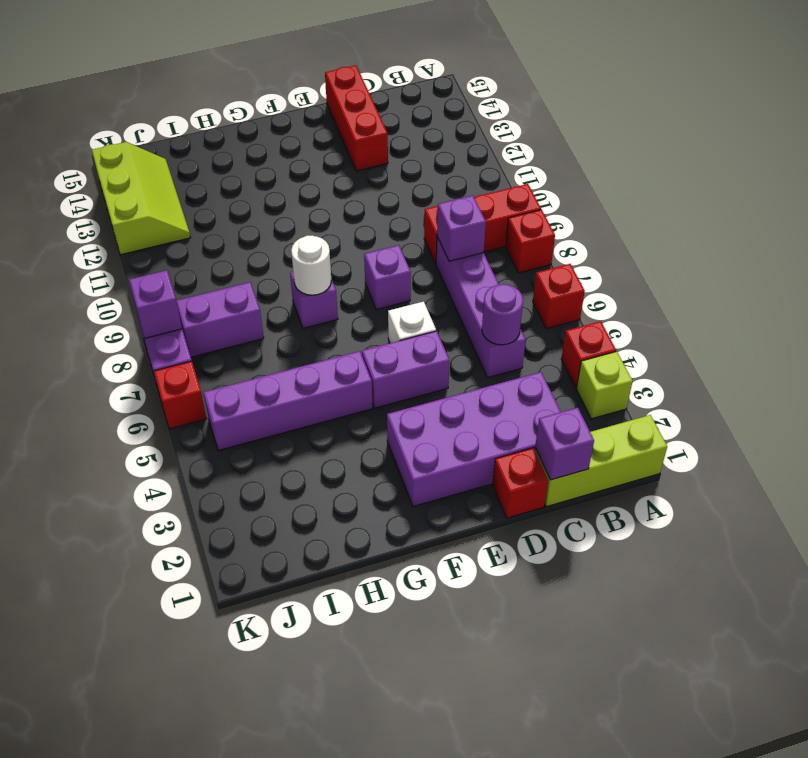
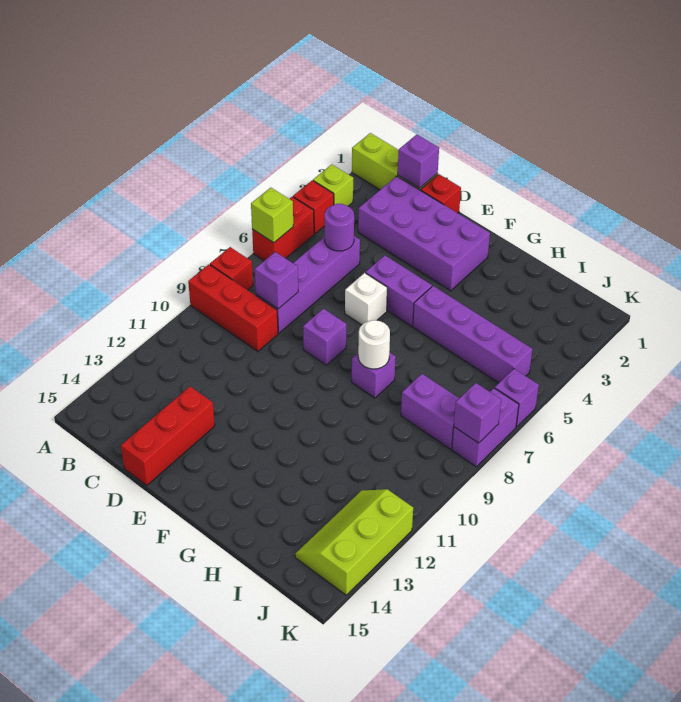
red 1x1 brick [533,264,585,329] -> red 1x2 brick [252,197,314,261]
none -> lime 1x1 brick [251,188,293,243]
red 1x1 brick [154,361,206,429] -> purple 1x1 brick [495,369,539,427]

